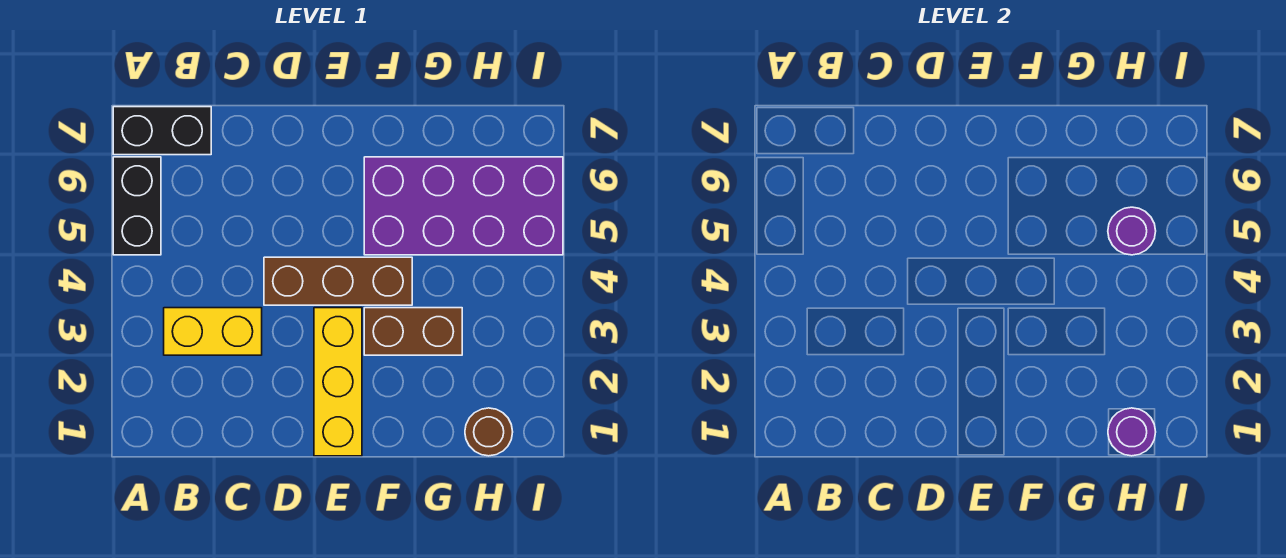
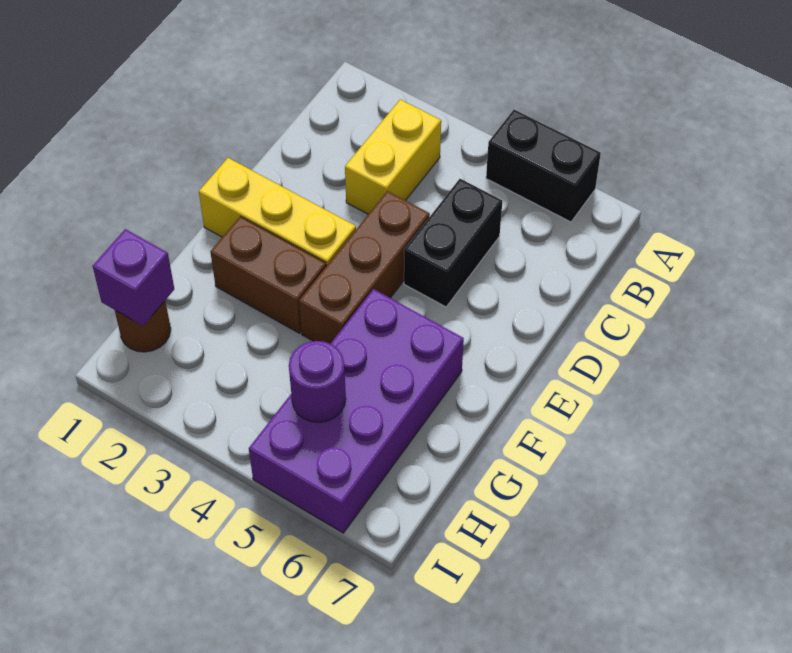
black 1x2 brick [113,107,211,155] -> black 1x2 brick moved to [404,179,502,307]
brown 1x2 brick [364,308,462,355] -> brown 1x2 brick turned to [210,216,326,333]
purple 1x1 round brick [1108,408,1156,456] -> purple 1x1 brick [93,229,174,326]

